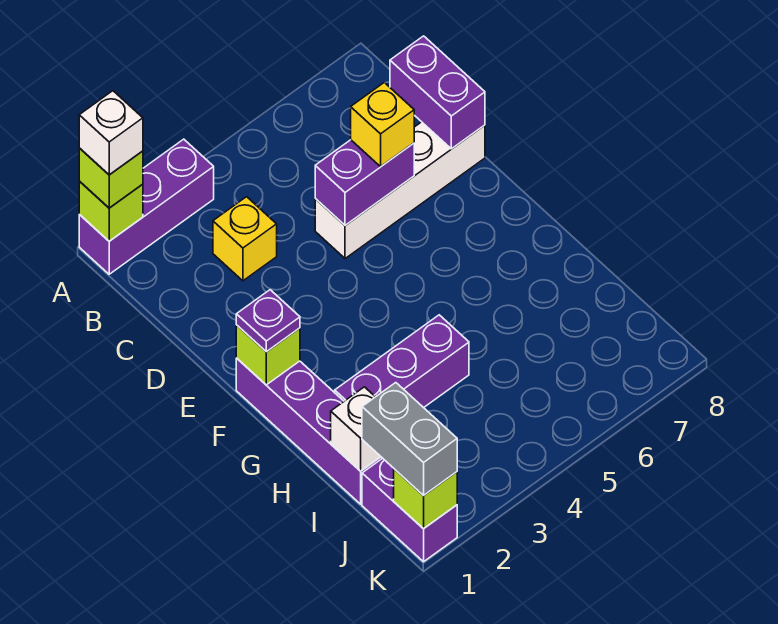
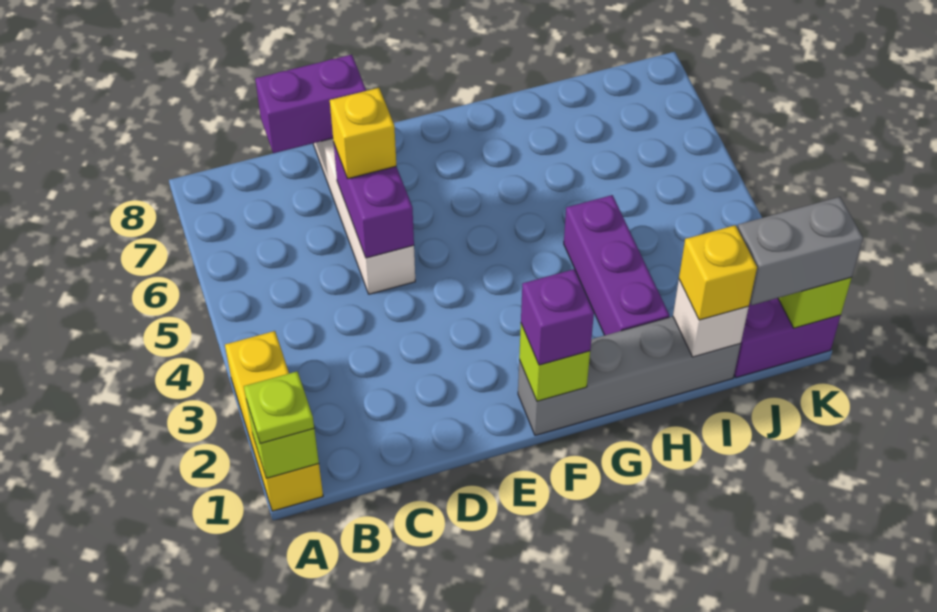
purple 1x3 brick [79,139,214,274] -> yellow 1x3 brick [225,331,323,511]
lime 1x1 brick [79,148,143,208] -> lime 1x1 plate [244,371,314,444]
white 1x1 brick [79,91,143,175] -> none
yellow 1x1 brick [213,197,277,281] -> yellow 1x1 brick moved to [679,225,757,320]
purple 1x4 brick [236,358,382,504] -> grey 1x4 brick [518,316,741,435]
purple 1x1 plate [236,290,300,352] -> purple 1x1 brick [521,269,594,365]

